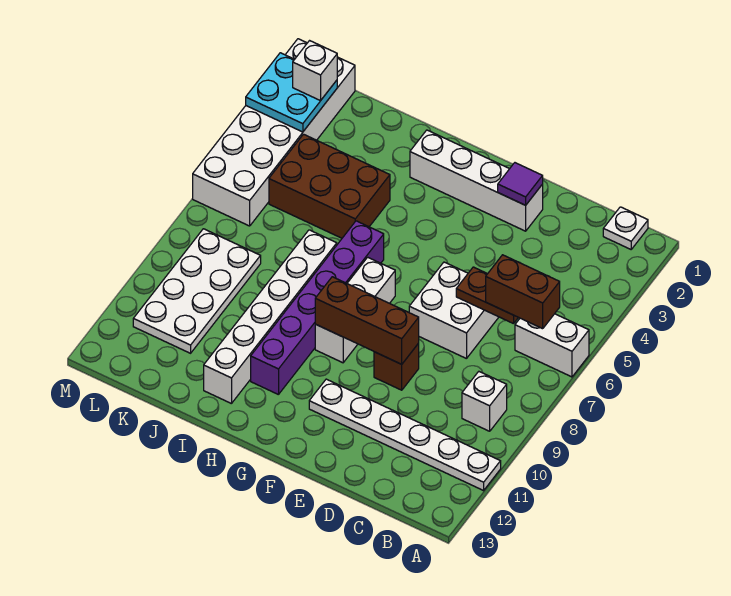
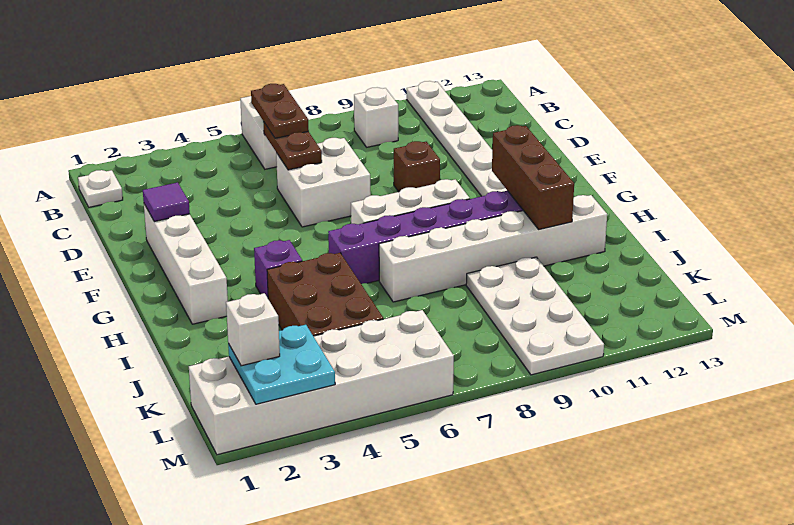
brown 1x2 brick [486,255,560,329] -> brown 1x2 plate [251,84,309,138]
brown 1x3 brick [315,277,419,364] -> brown 1x3 brick moved to [492,125,574,230]
none -> purple 1x1 brick [254,240,302,298]
white 2x4 plate [133,229,261,353] -> white 2x4 plate turned to [466,257,604,375]

